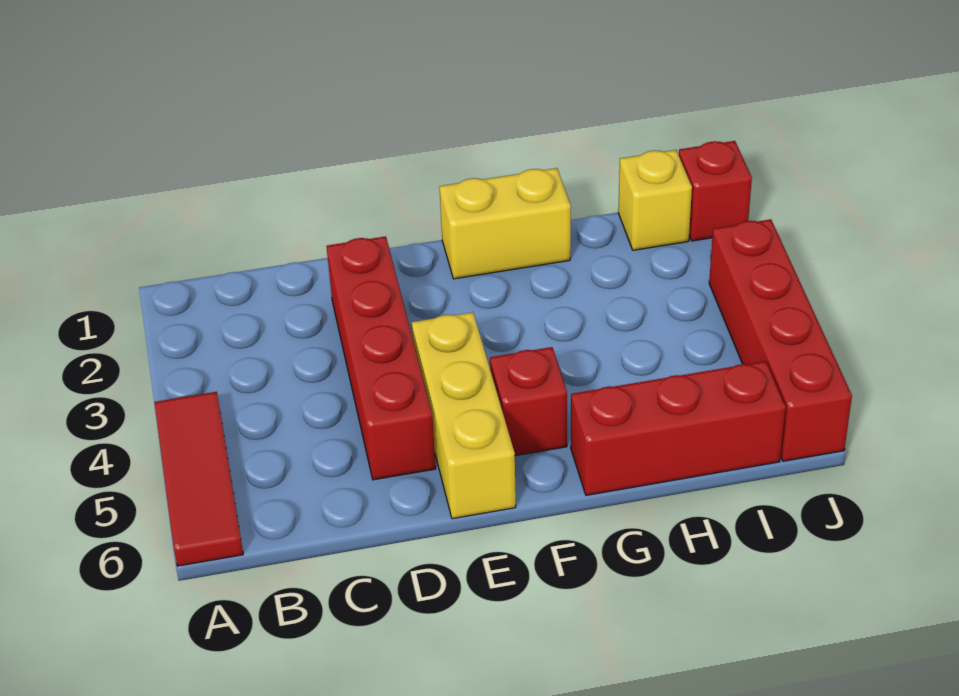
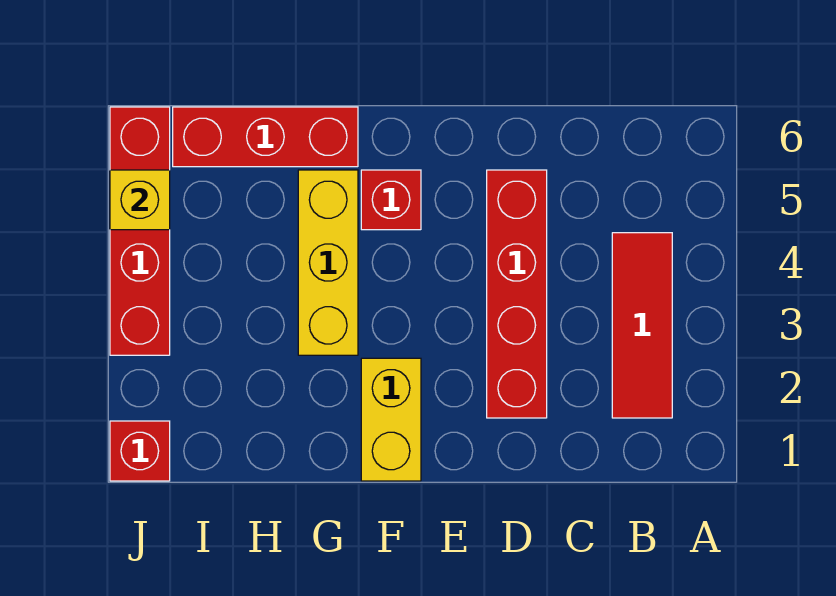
red 1x3 tile [154,392,243,566] -> red 1x3 tile moved to [612,233,672,418]
yellow 1x3 brick [412,312,516,519] -> yellow 1x3 brick moved to [298,170,358,355]
yellow 1x2 brick [439,168,571,279] -> yellow 1x2 brick turned to [361,358,421,481]
yellow 1x1 brick [618,150,692,250] -> yellow 1x1 brick moved to [110,170,170,230]

